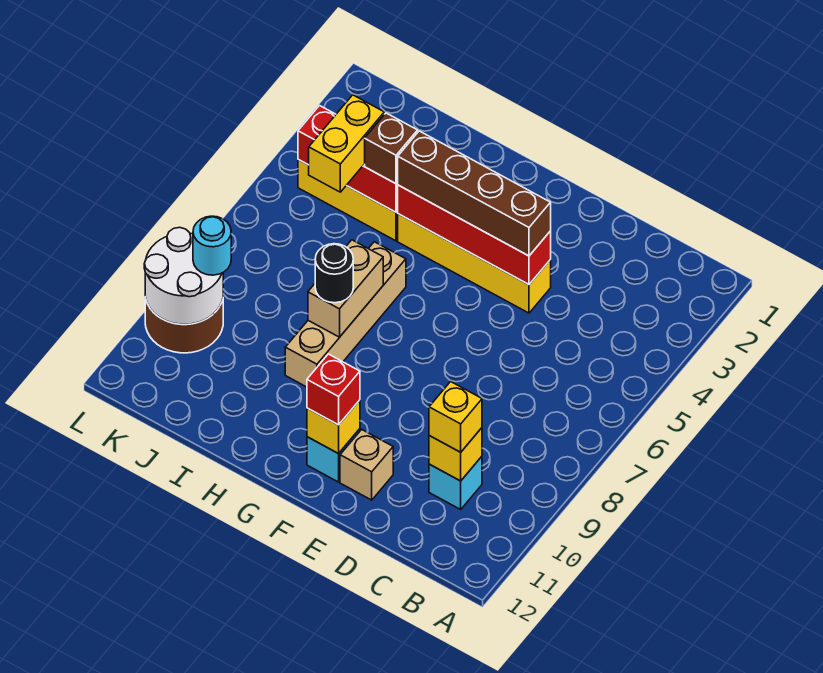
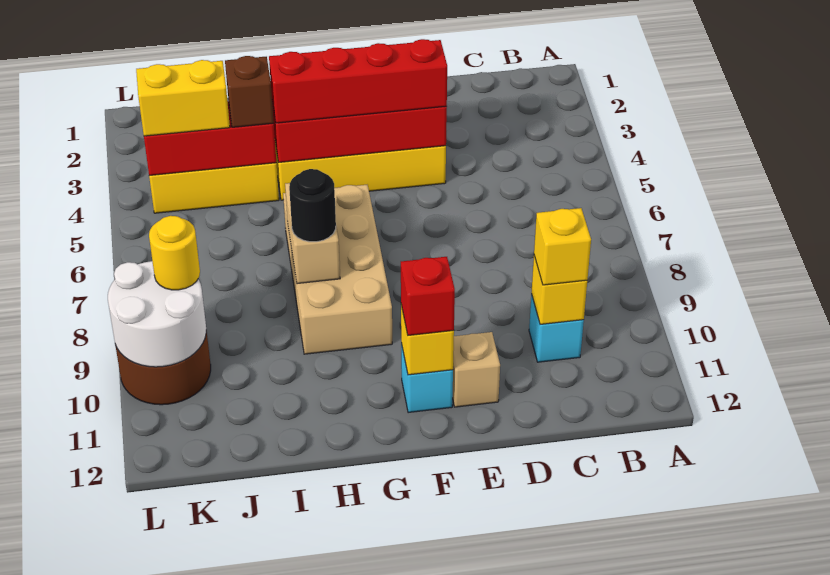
brown 1x4 brick [397,131,551,256] -> red 1x4 brick [269,39,447,123]
tan 1x4 brick [285,242,406,387] -> tan 2x4 brick [283,185,392,354]
yellow 1x2 brick [309,95,384,192] -> yellow 1x2 brick turned to [136,60,230,136]
cyan 1x1 round brick [193,216,231,275] -> yellow 1x1 round brick [149,216,200,290]

